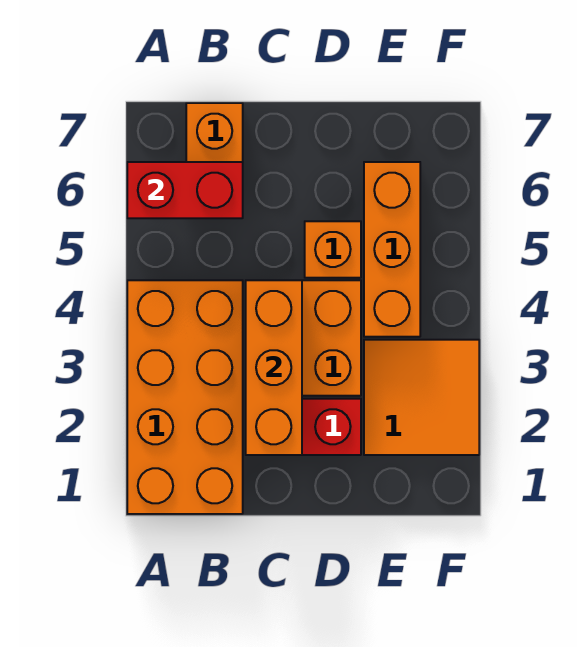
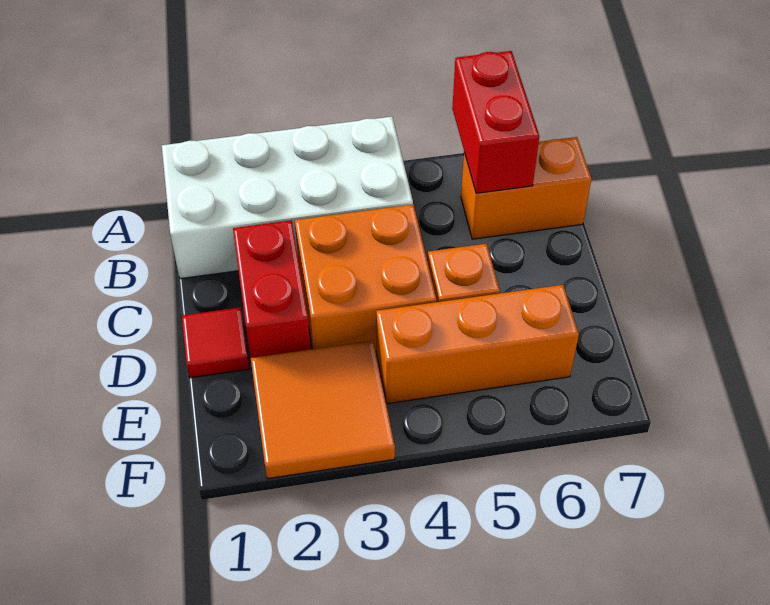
orange 2x4 brick [127,280,243,514] -> white 2x4 brick [162,117,413,279]
orange 1x3 brick [246,280,302,455] -> none
none -> red 1x1 tile [182,307,249,378]

